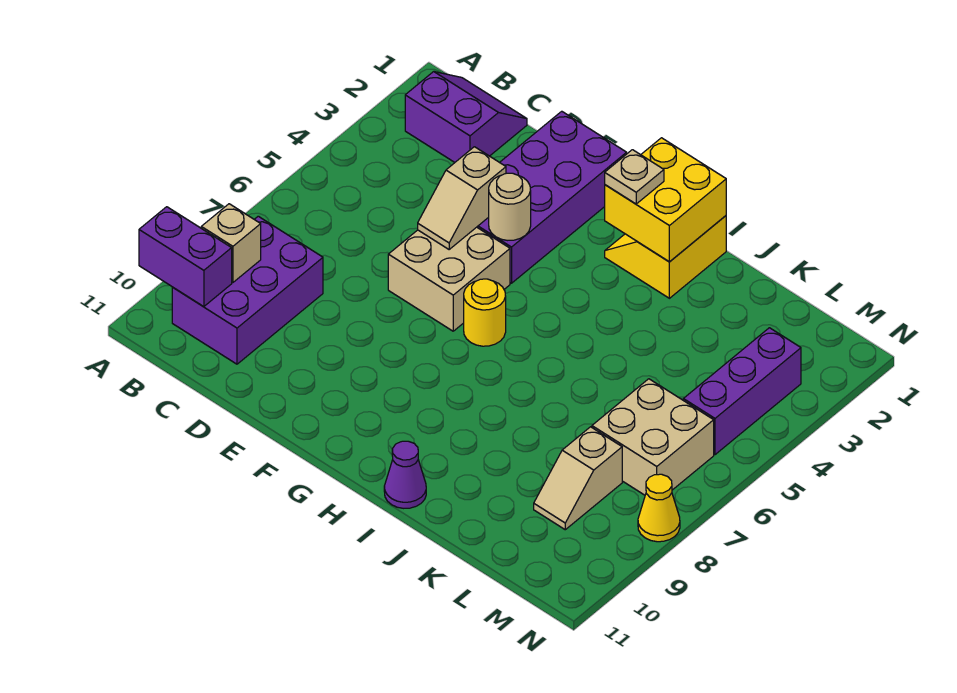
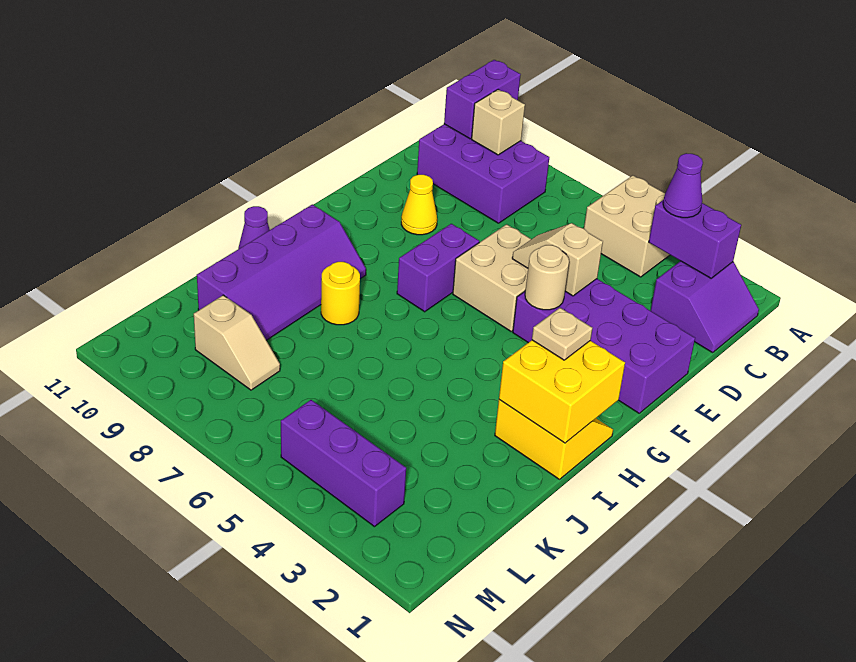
none -> purple 1x2 brick [649,200,741,278]
none -> purple 1x1 cone [663,153,703,218]
none -> purple 1x2 brick [397,224,479,312]
yellow 1x1 round brick [464,279,506,346] -> yellow 1x1 round brick moved to [321,262,360,325]
none -> purple 2x4 slope [197,204,366,340]
tan 2x2 brick [592,379,714,495] -> tan 2x2 brick moved to [584,175,670,277]
tan 1x2 slope [534,427,622,530] -> tan 1x2 slope turned to [194,295,280,390]
yellow 1x1 cone [638,474,680,542] -> yellow 1x1 cone moved to [401,175,437,235]

